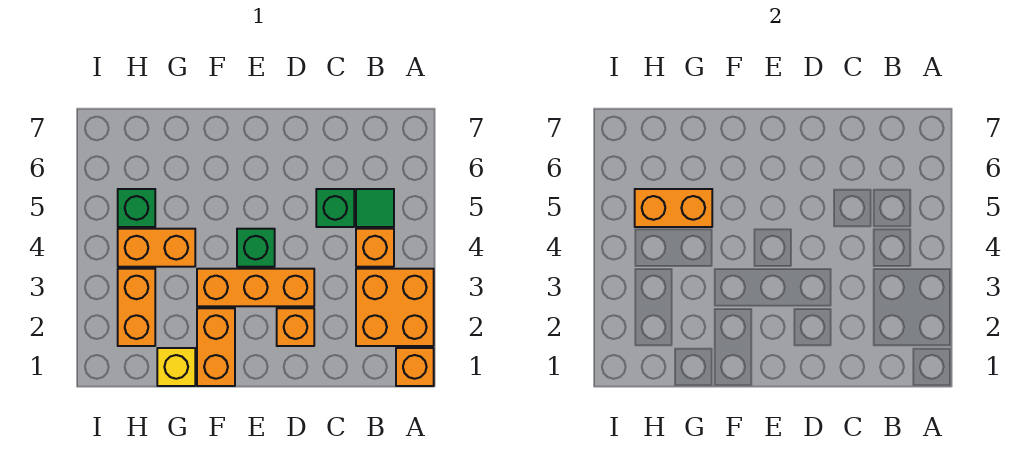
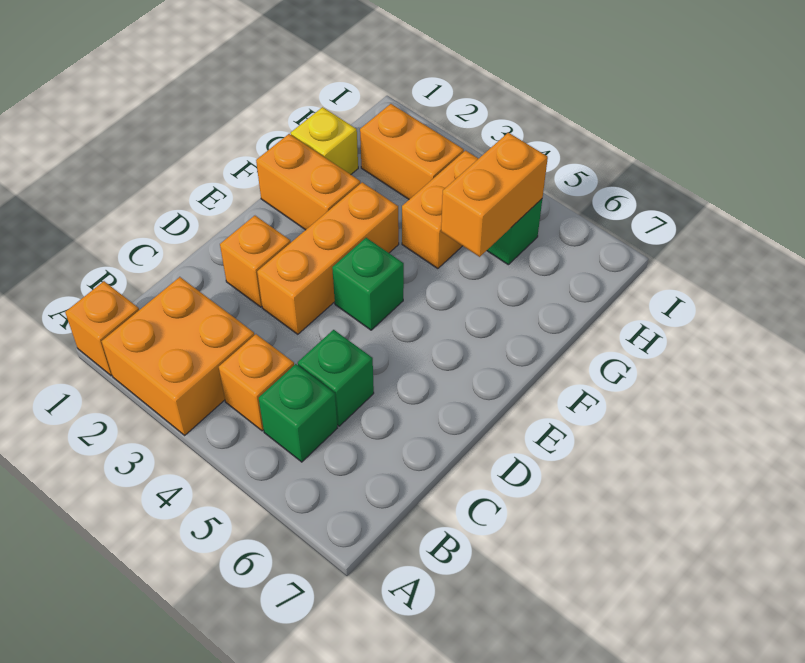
green 1x1 tile [356,189,394,227] -> green 1x1 brick [259,364,337,462]

